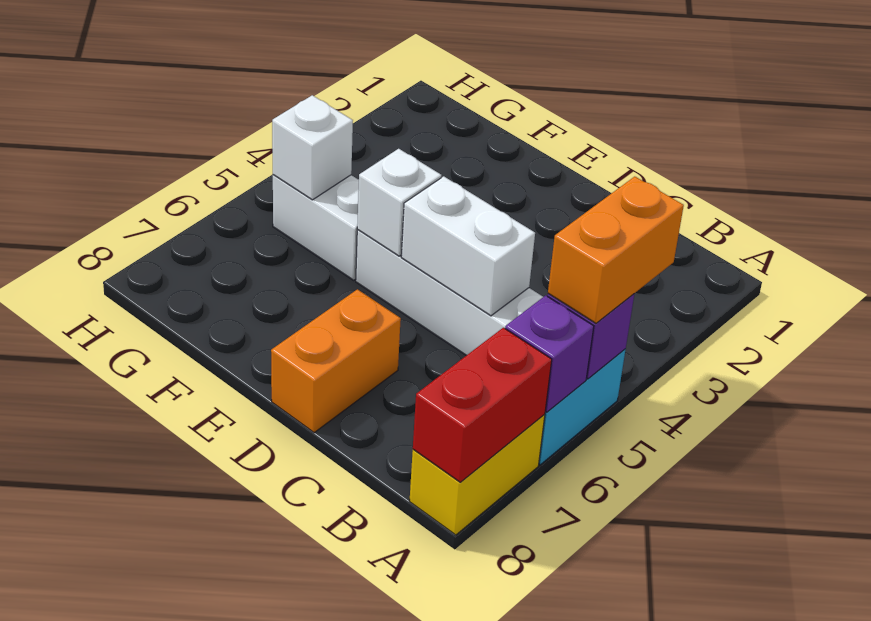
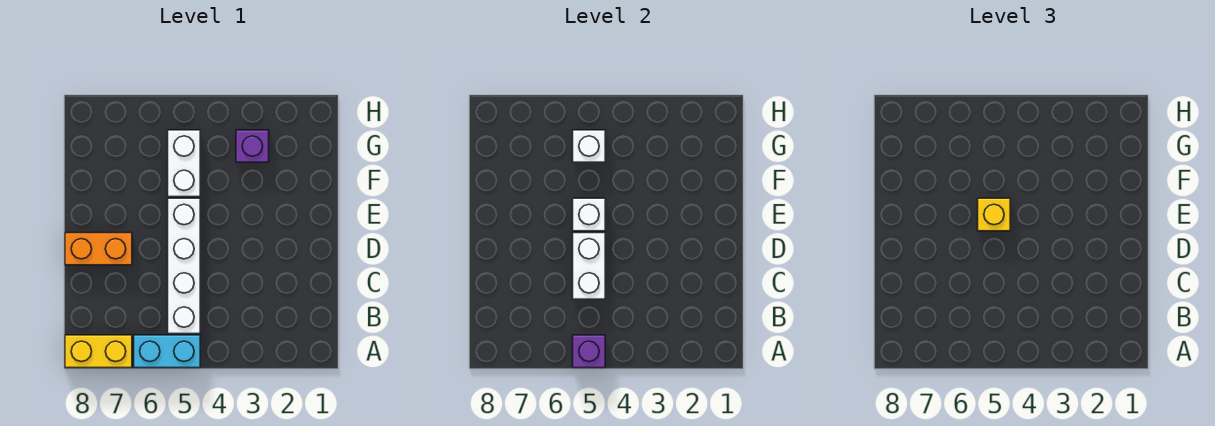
orange 1x2 brick [548,177,684,323] -> none
purple 1x1 brick [505,295,594,412] -> purple 1x1 brick moved to [236,130,269,162]
red 1x2 brick [413,328,552,482] -> none
none -> yellow 1x1 brick [978,198,1010,231]

